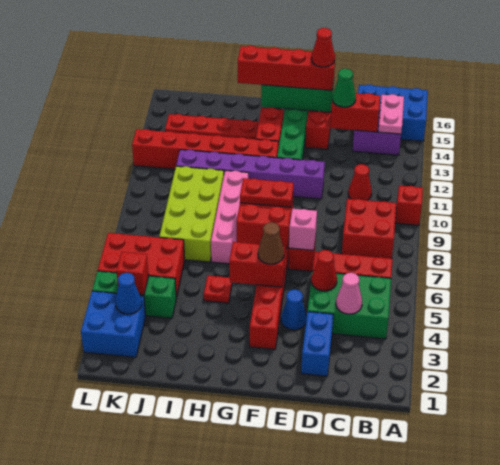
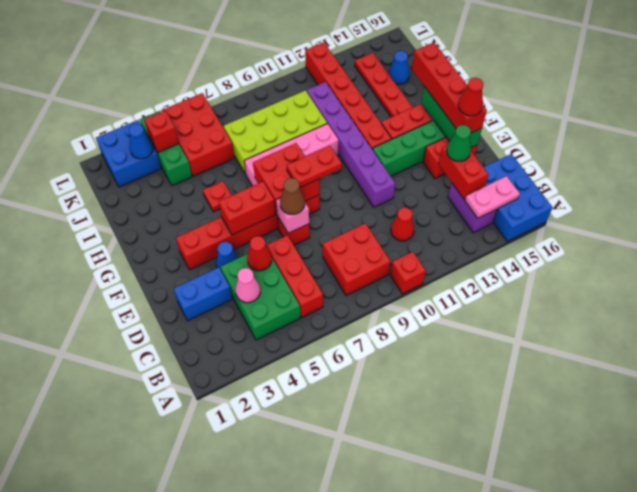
red 1x2 brick [229,242,285,287] -> red 1x2 brick turned to [219,182,276,235]
brown 1x1 cone [258,222,284,264] -> brown 1x1 cone moved to [280,178,305,214]
red 1x2 plate [240,178,294,207] -> red 1x2 plate turned to [287,146,342,187]
none -> blue 1x1 cone [388,51,409,84]

